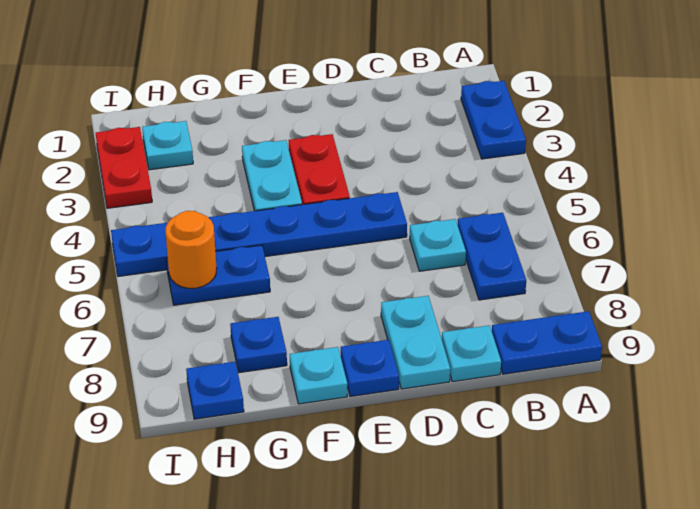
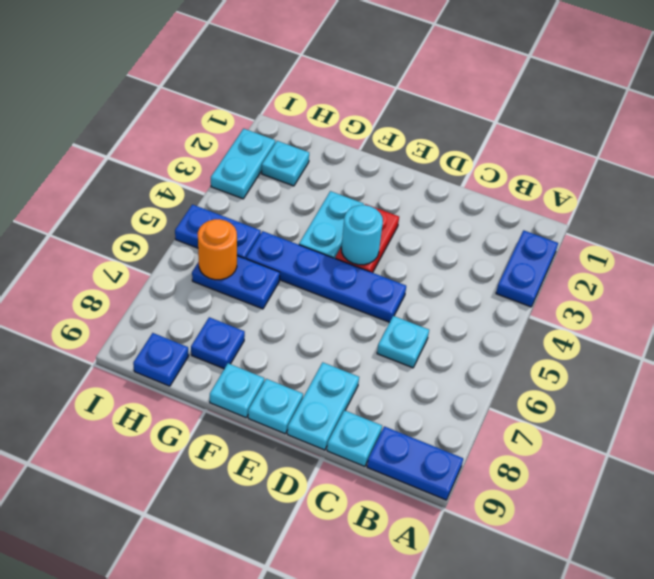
blue 1x2 plate [458,213,526,300] -> none
none -> cyan 1x1 round brick [341,205,383,265]
blue 1x1 plate [341,340,399,397] -> cyan 1x1 plate [248,379,303,434]
red 1x2 plate [96,127,152,208] -> cyan 1x2 plate [211,129,275,199]

